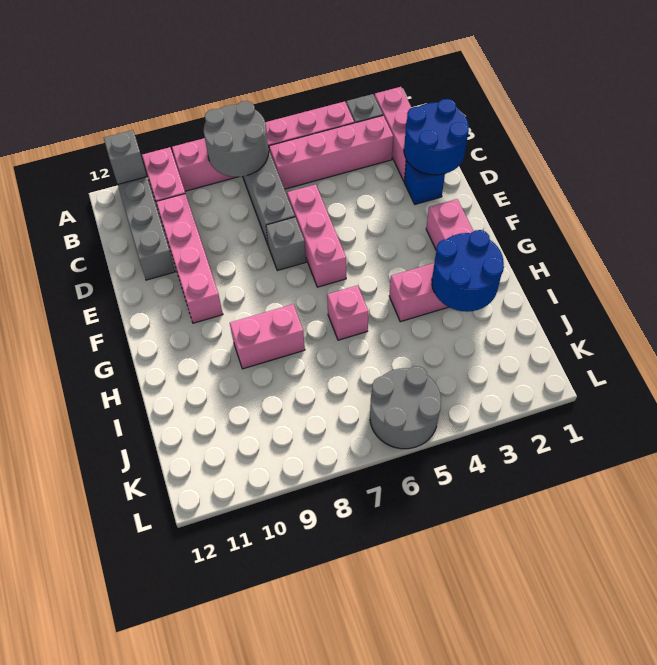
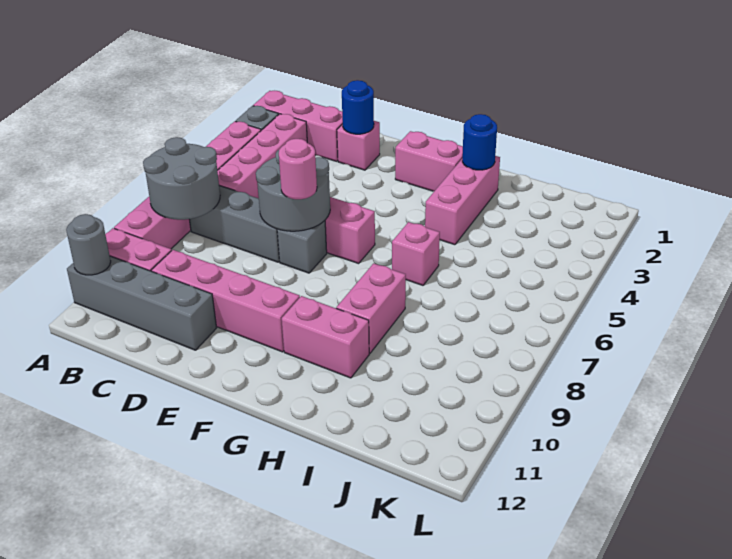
grey 1x1 brick [104,130,147,184] -> grey 1x1 round brick [66,214,111,275]
blue 2x2 round brick [404,99,469,175] -> blue 1x1 round brick [342,80,374,134]
blue 1x1 brick [404,160,445,204] -> pink 1x1 brick [337,121,380,170]
none -> pink 1x1 round brick [279,139,317,199]
none -> pink 1x2 brick [282,296,369,378]
blue 2x2 round brick [432,230,504,312] -> blue 1x1 round brick [462,114,497,170]
grey 2x2 round brick [370,366,441,449] -> grey 2x2 round brick moved to [256,150,330,231]

